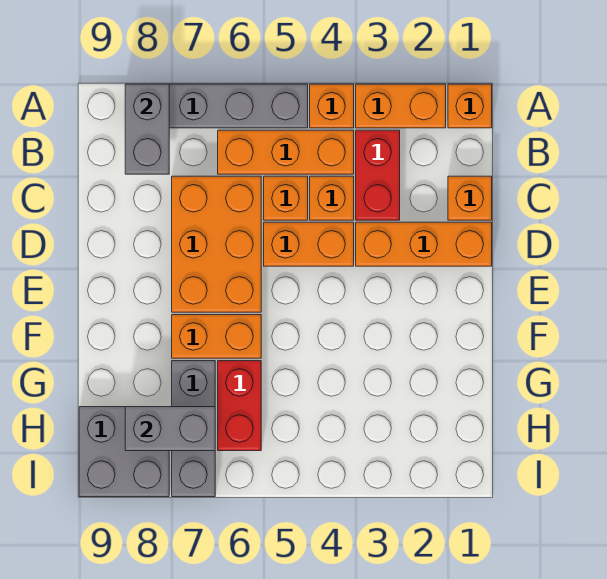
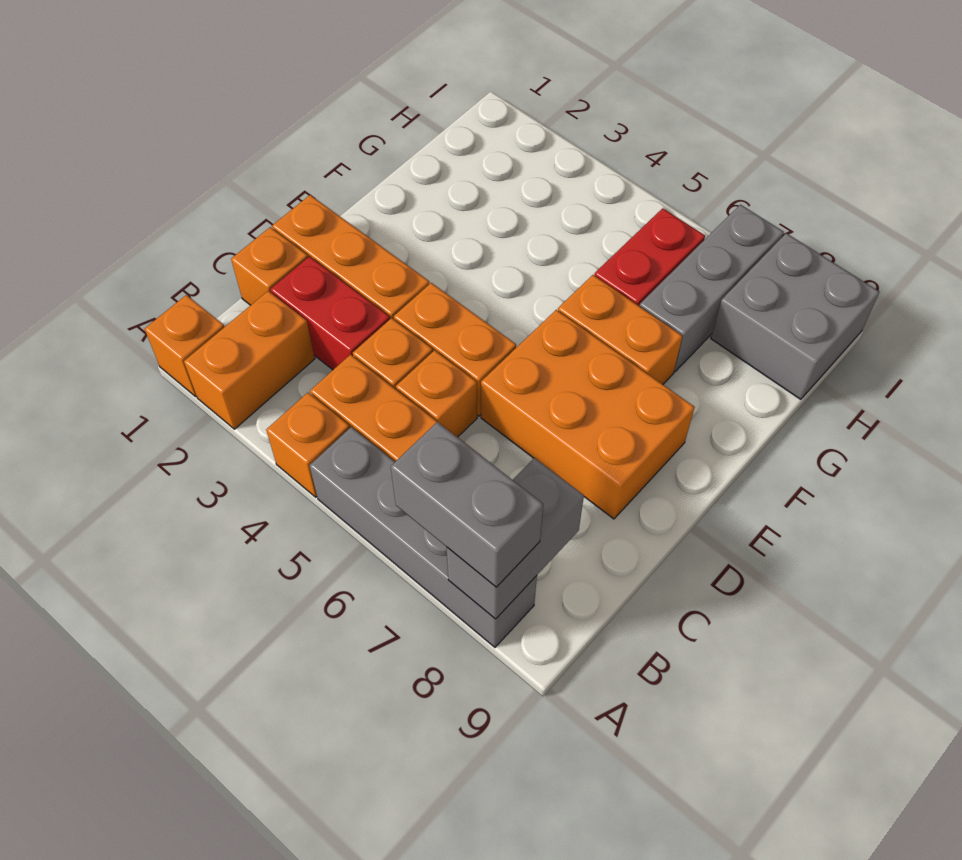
orange 1x2 brick [356,84,446,128] -> orange 1x2 brick turned to [184,291,315,429]
red 1x2 brick [356,130,400,220] -> red 1x2 brick turned to [270,257,390,370]
orange 2x3 brick [172,176,261,312] -> orange 2x3 brick turned to [481,310,695,519]
grey 1x2 brick [125,407,215,451] -> grey 1x2 brick moved to [391,422,543,587]

